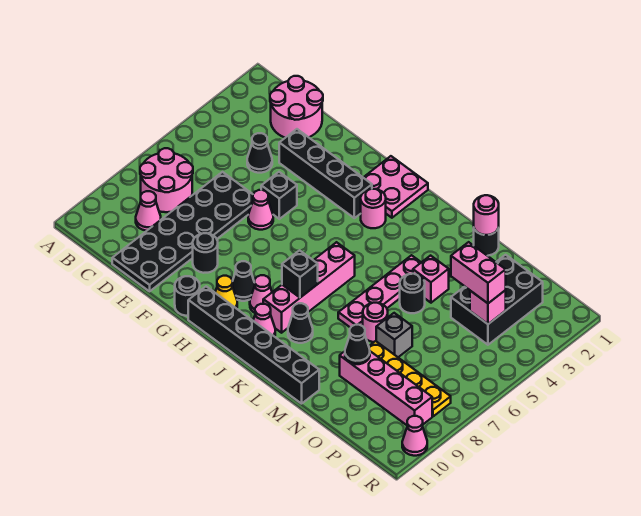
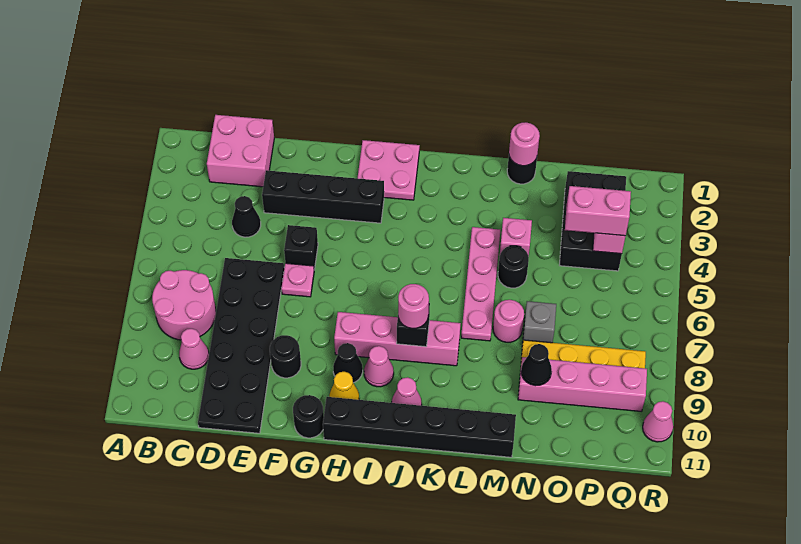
pink 2x2 round brick [270,76,323,138] -> pink 2x2 brick [207,115,274,187]
pink 1x1 cone [248,190,273,230] -> pink 1x1 plate [281,263,314,297]
pink 1x1 round brick [361,189,386,228] -> pink 1x1 round brick moved to [398,284,429,328]
pink 1x4 brick [263,242,355,333] -> pink 1x4 brick turned to [334,312,461,366]
black 1x1 cone [288,303,313,343] -> none

